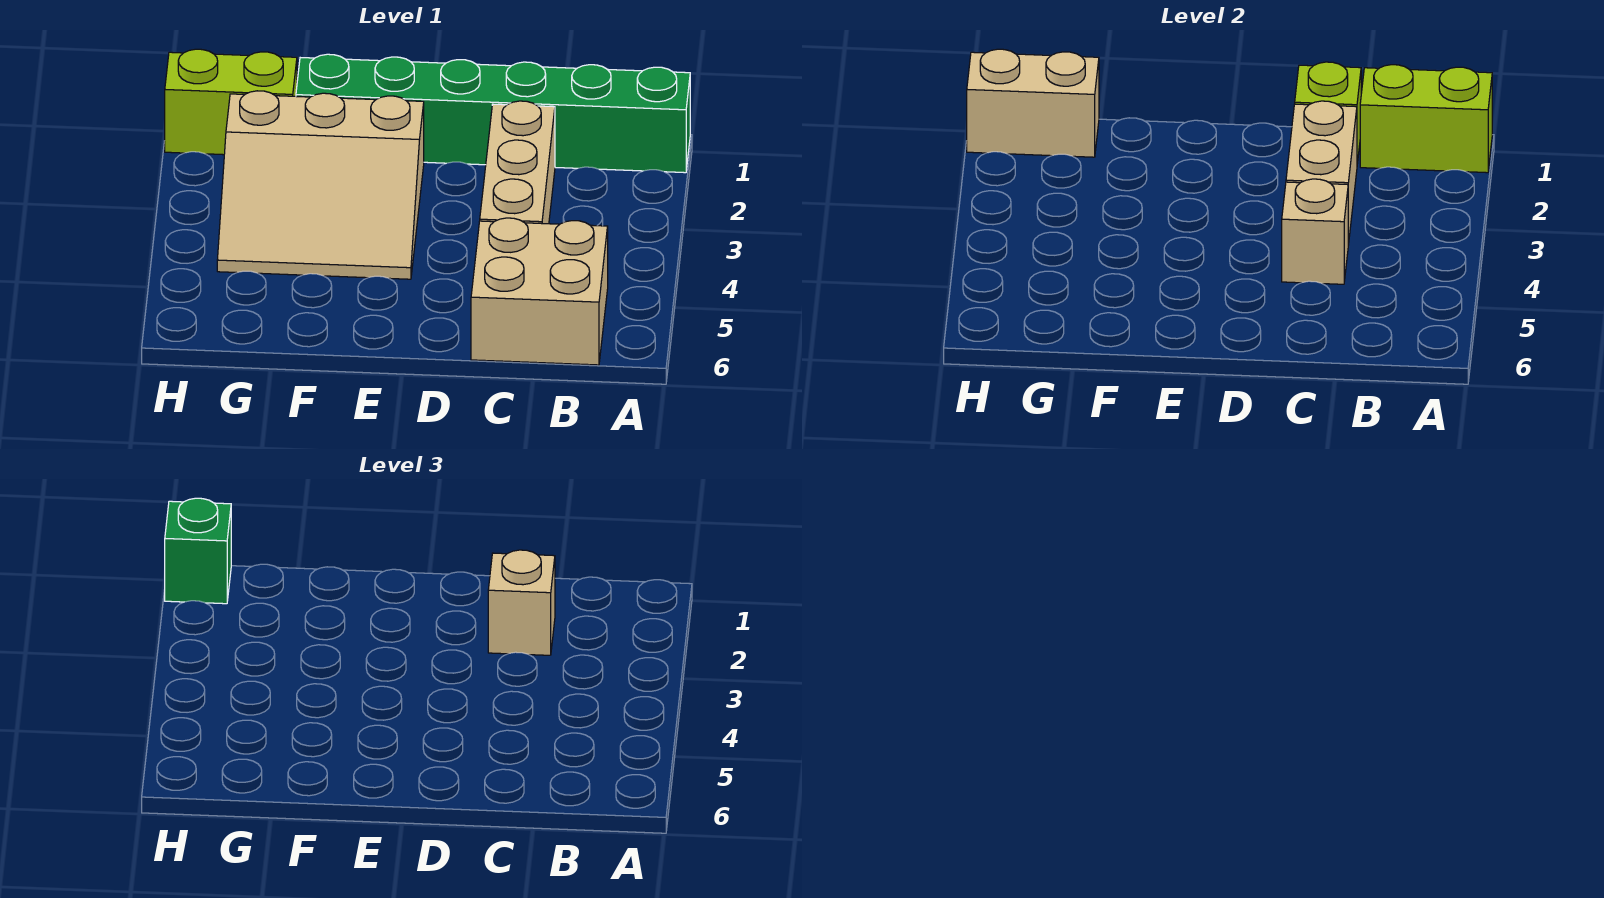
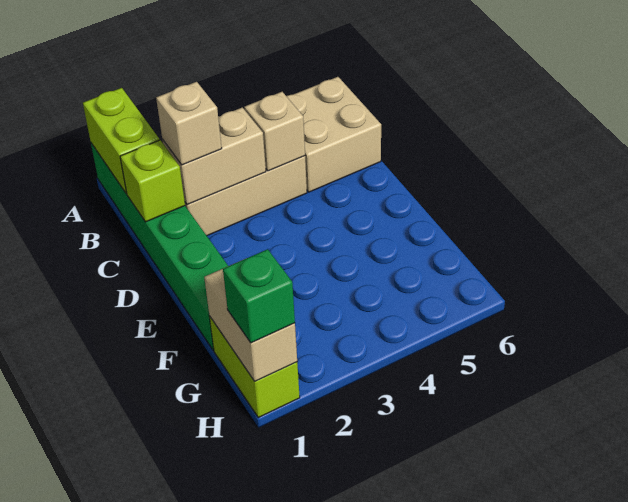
tan 3x3 slope [217,91,424,279] -> none

